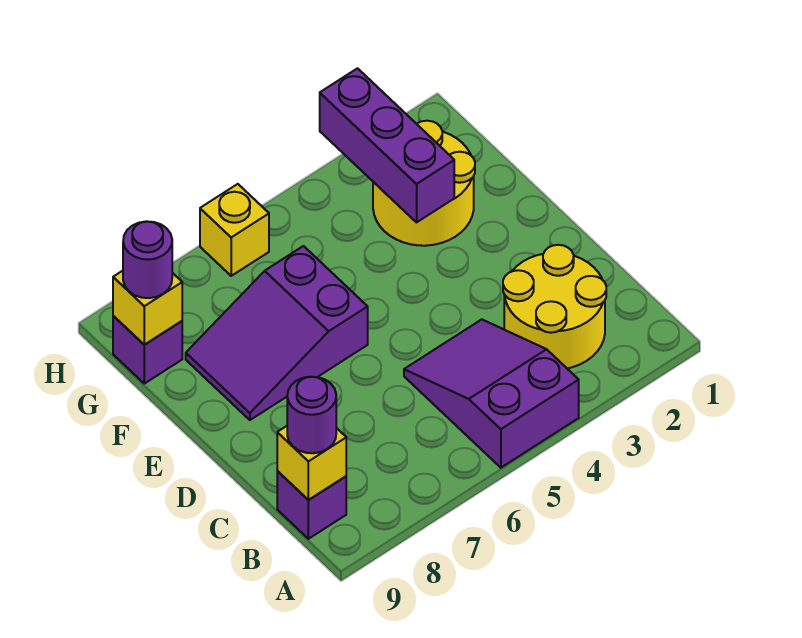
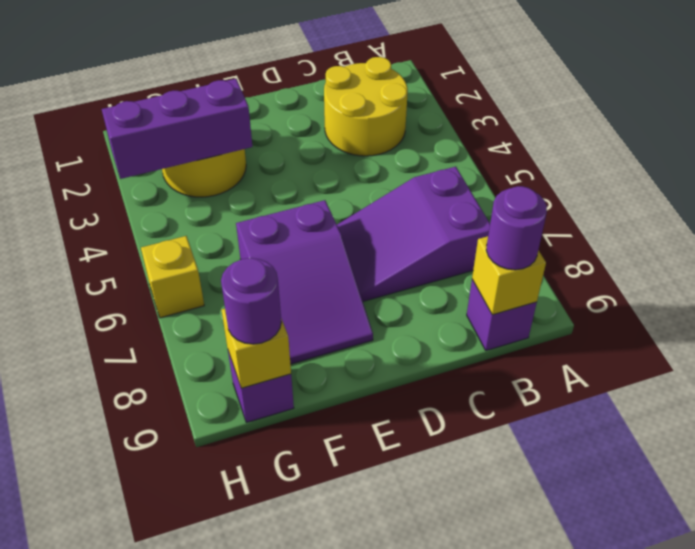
purple 2x3 slope [404,319,579,468] -> purple 2x3 slope moved to [337,167,490,301]

